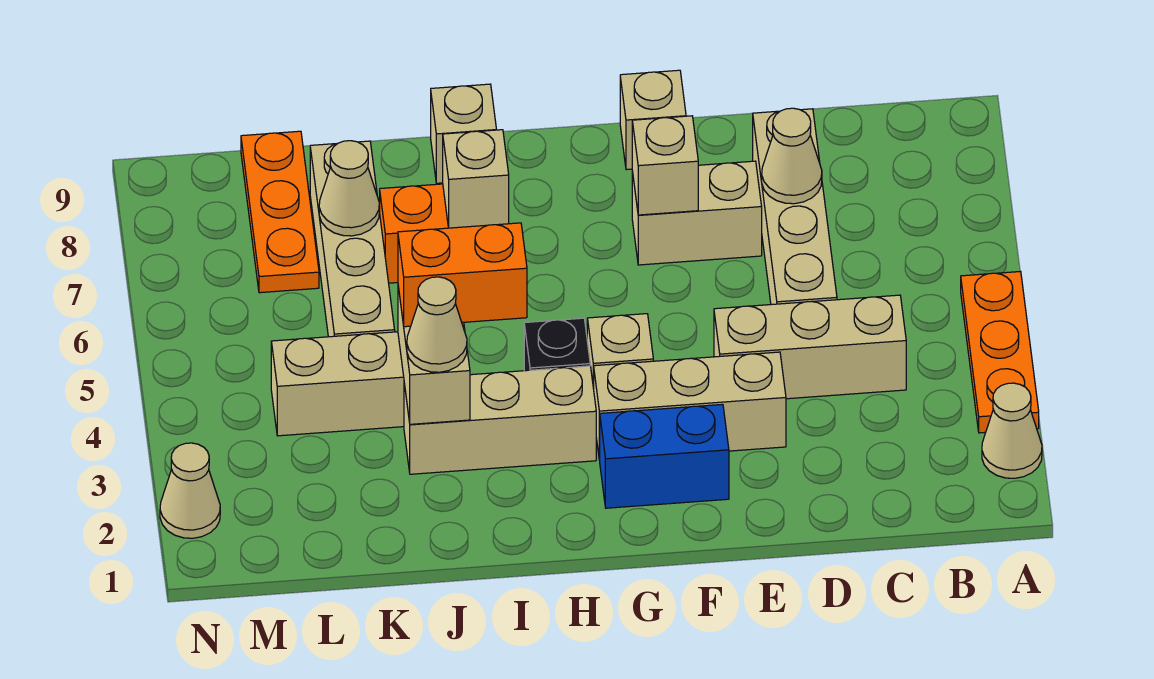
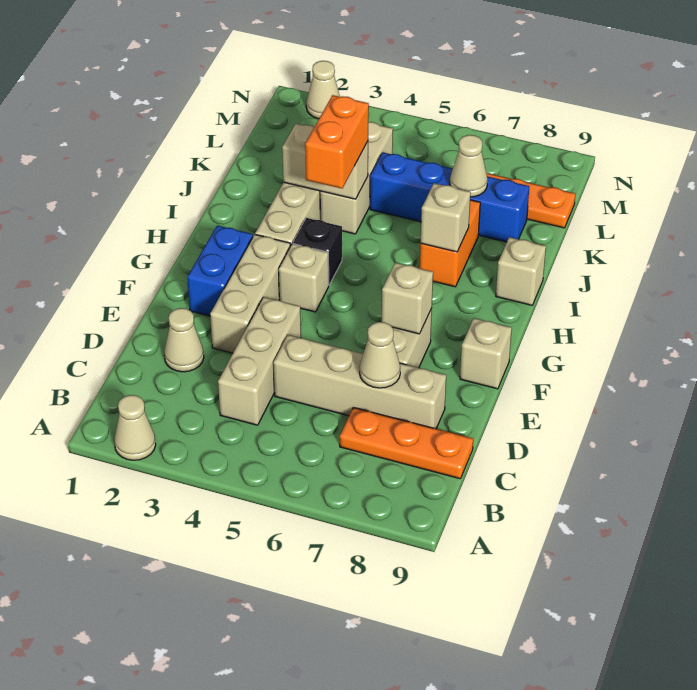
orange 1x3 plate [961,271,1039,433] -> orange 1x3 plate moved to [340,407,473,479]
tan 1x1 cone [407,277,467,372] -> tan 1x1 cone moved to [164,308,204,372]
tan 1x4 brick [310,141,395,337] -> blue 1x4 brick [370,152,529,242]

